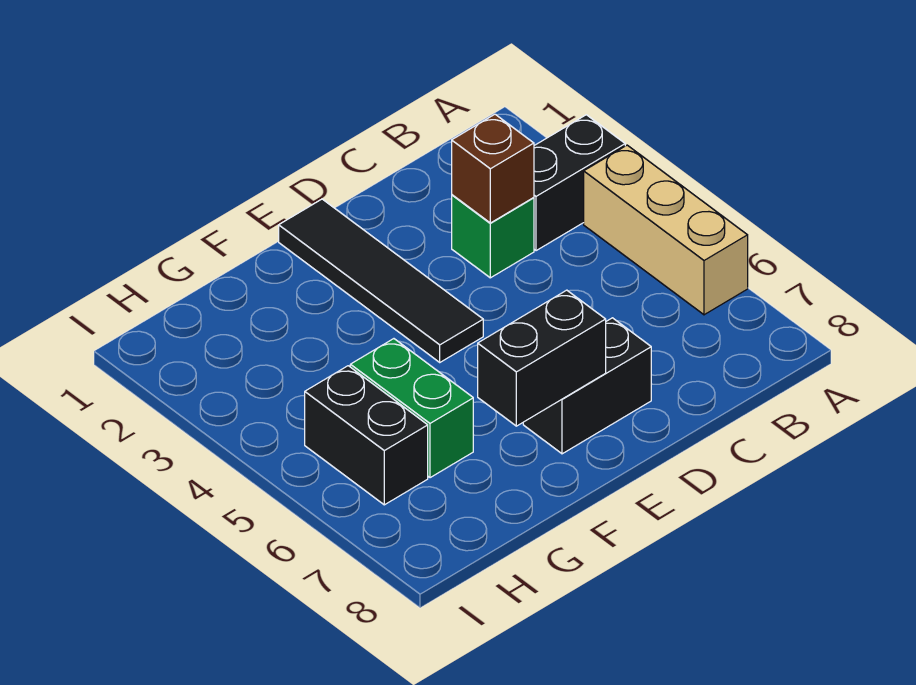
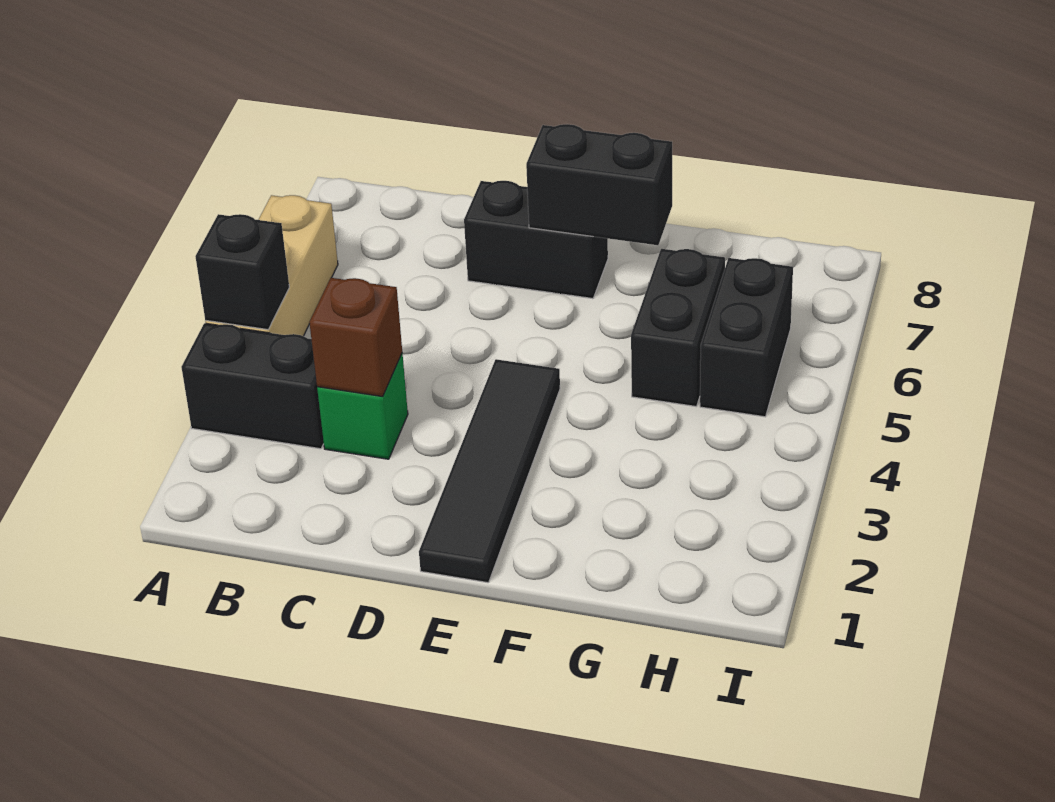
none -> black 1x1 brick [195,214,289,330]
green 1x2 brick [350,339,473,478] -> black 1x2 brick [631,249,725,406]

